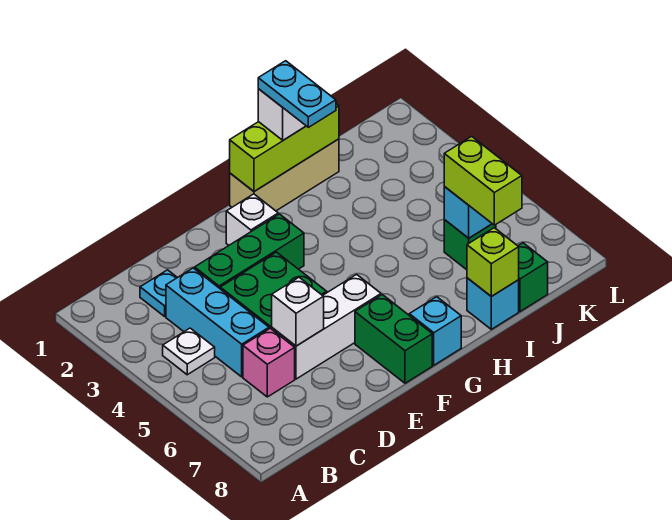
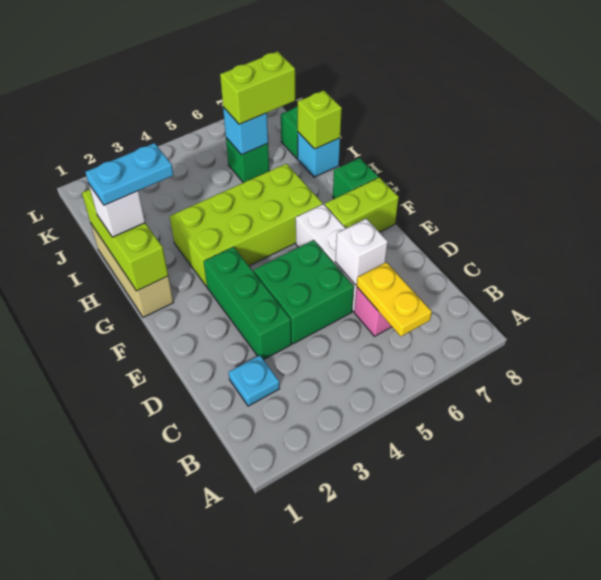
white 1x1 plate [163,328,215,375] -> none
none -> yellow 1x2 plate [357,262,432,336]
cyan 1x3 brick [166,268,269,377] -> none
white 1x1 brick [226,194,278,245] -> none
green 1x2 brick [355,295,432,383] -> lime 1x2 brick [325,177,399,232]
none -> lime 2x4 brick [170,164,323,287]
cyan 1x1 brick [409,297,461,365] -> green 1x1 brick [333,158,378,199]

